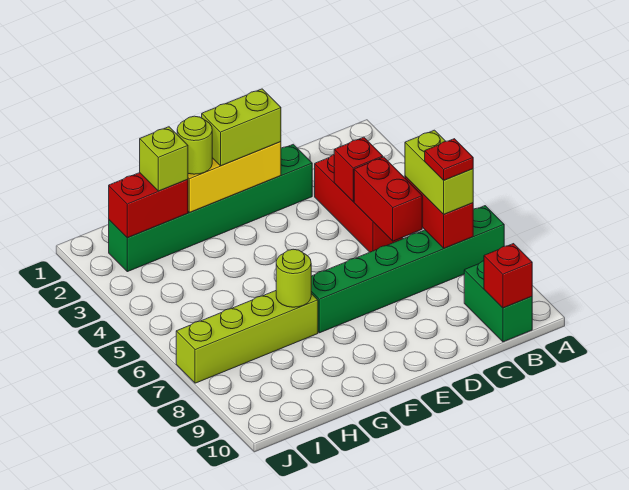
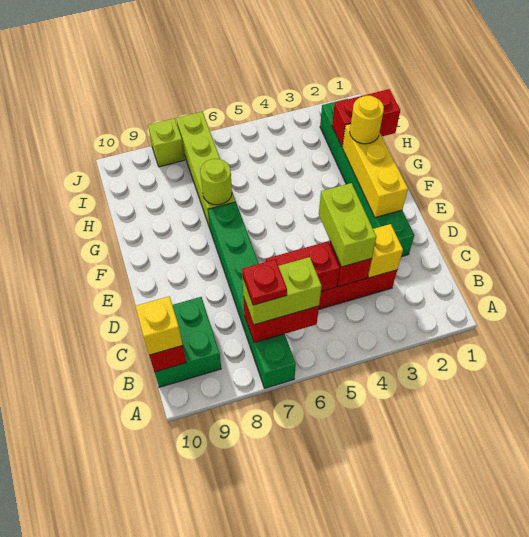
green 1x2 brick [464,261,532,342] -> green 2x2 brick [154,297,221,387]
none -> yellow 1x1 brick [135,296,183,355]
none -> yellow 1x1 brick [368,224,403,278]
lime 1x2 brick [202,89,281,166] -> lime 1x2 brick moved to [319,183,376,267]
lime 1x1 round brick [177,116,212,174] -> yellow 1x1 round brick [350,96,384,144]
red 1x2 brick [109,173,188,238] -> red 1x2 brick turned to [332,89,400,147]
lime 1x1 brick [140,127,188,191] -> lime 1x1 brick moved to [148,118,185,167]

